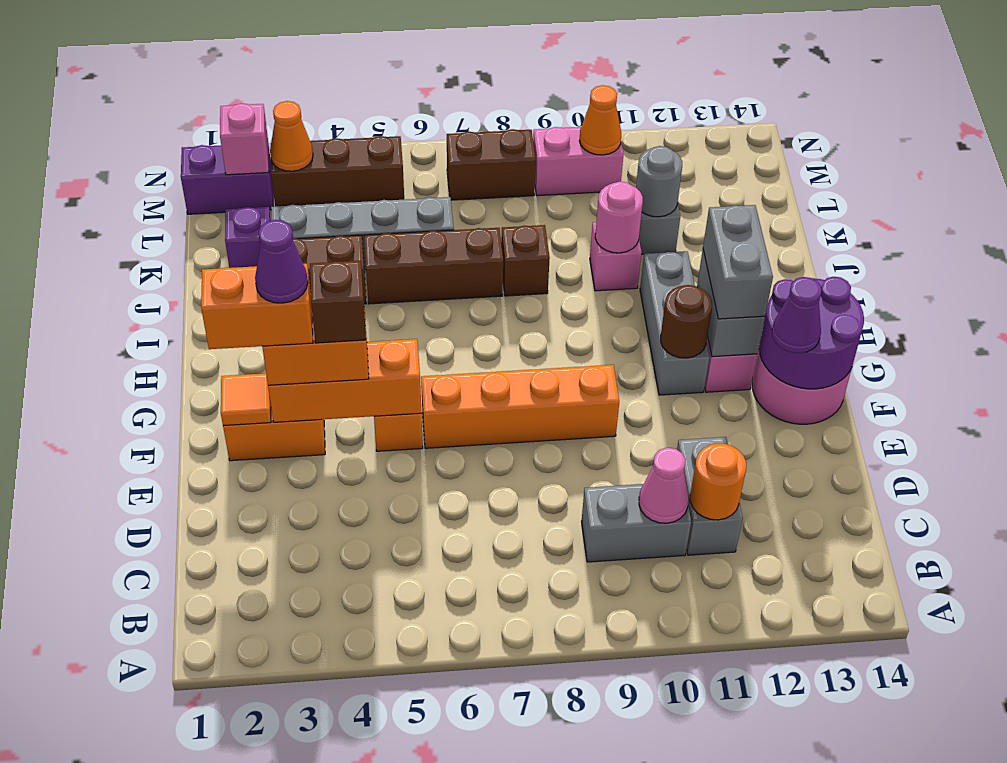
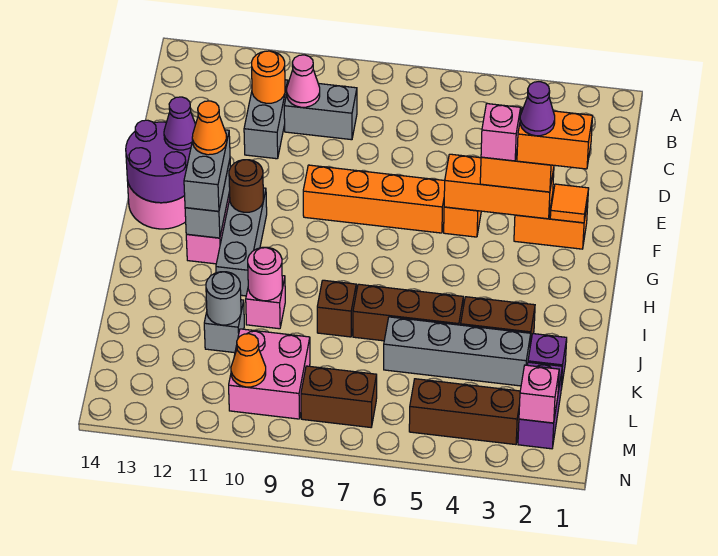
brown 1x1 brick [310,261,366,343] -> pink 1x1 brick [481,104,521,161]
purple 1x2 brick [181,144,273,214] -> purple 1x2 brick turned to [518,362,562,449]
orange 1x1 cone [270,101,313,171] -> orange 1x1 cone moved to [192,101,227,155]
pink 1x2 brick [533,127,624,196] -> pink 2x2 brick [229,329,310,419]

